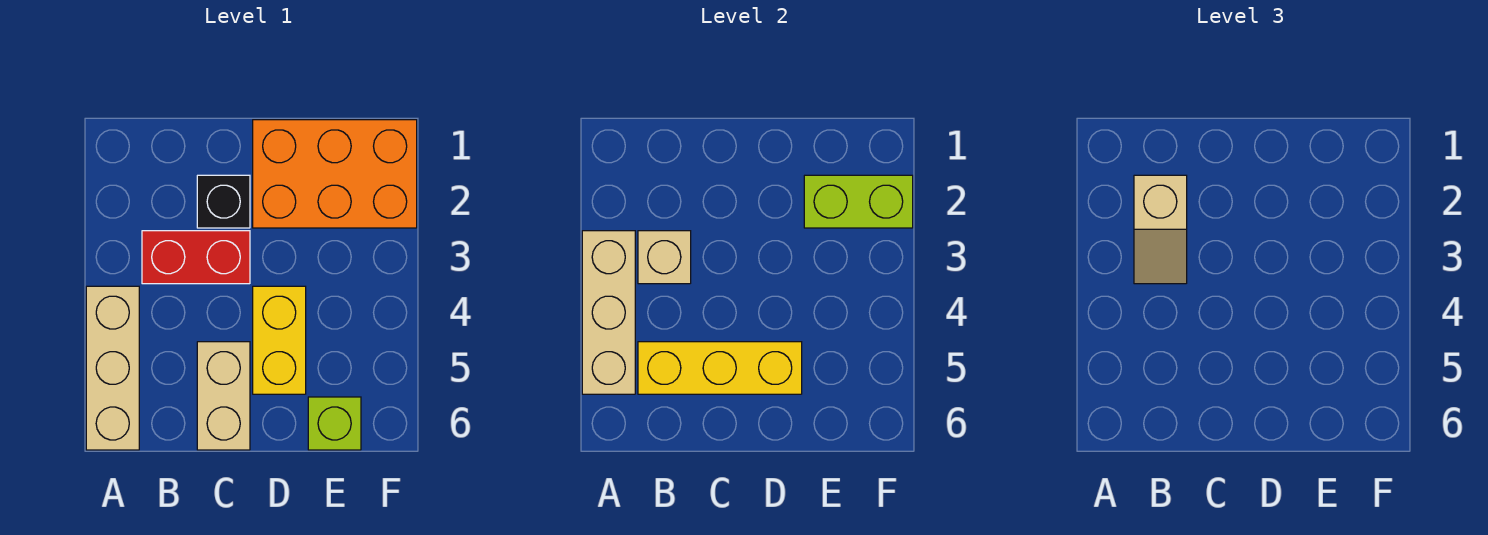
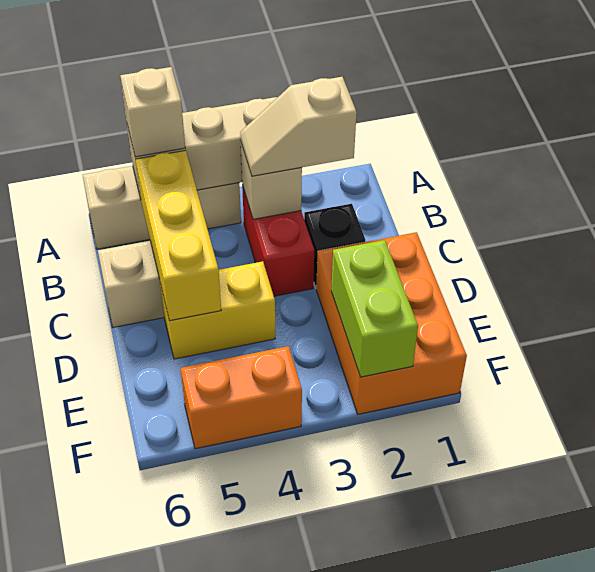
none -> tan 1x1 brick [120,67,185,157]
lime 1x1 brick [308,397,361,450] -> none
none -> orange 1x2 brick [180,346,302,449]

